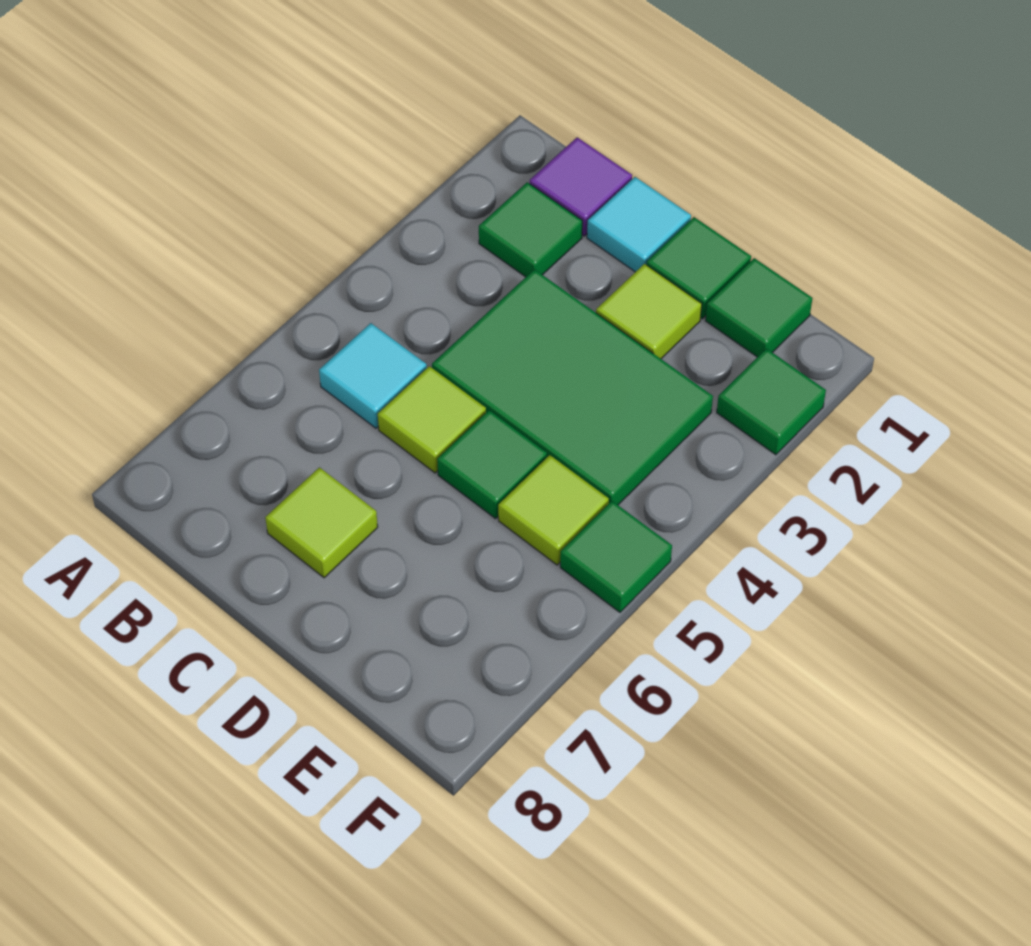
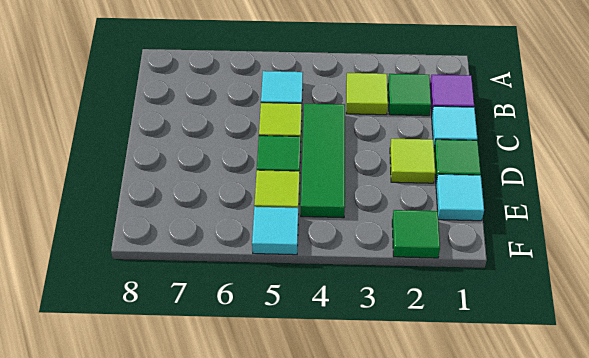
green 2x3 tile [432,269,713,505] -> green 1x3 tile [301,104,345,218]
lime 1x1 tile [265,467,378,578] -> lime 1x1 tile moved to [346,73,388,115]
green 1x1 tile [706,258,812,357] -> cyan 1x1 tile [436,174,484,221]
green 1x1 tile [560,501,672,612] -> cyan 1x1 tile [252,207,298,255]

